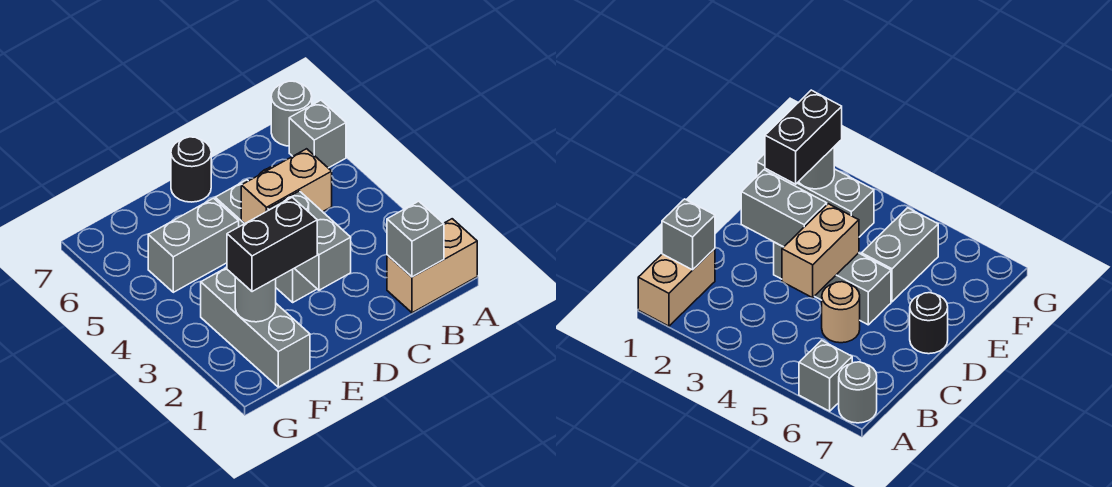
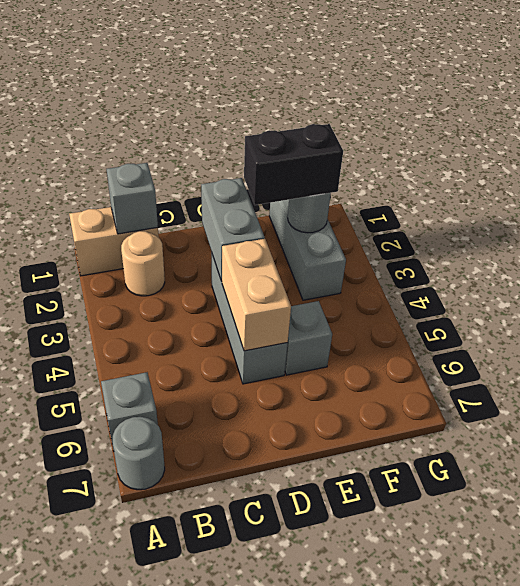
tan 1x2 brick [241,149,332,224] -> tan 1x2 brick turned to [222,239,291,351]
tan 1x1 round brick [822,282,860,343] -> tan 1x1 round brick moved to [121,231,165,296]
black 1x1 round brick [171,137,211,202] -> none
grey 1x2 brick [148,198,239,292] -> grey 1x1 brick [285,301,332,375]

